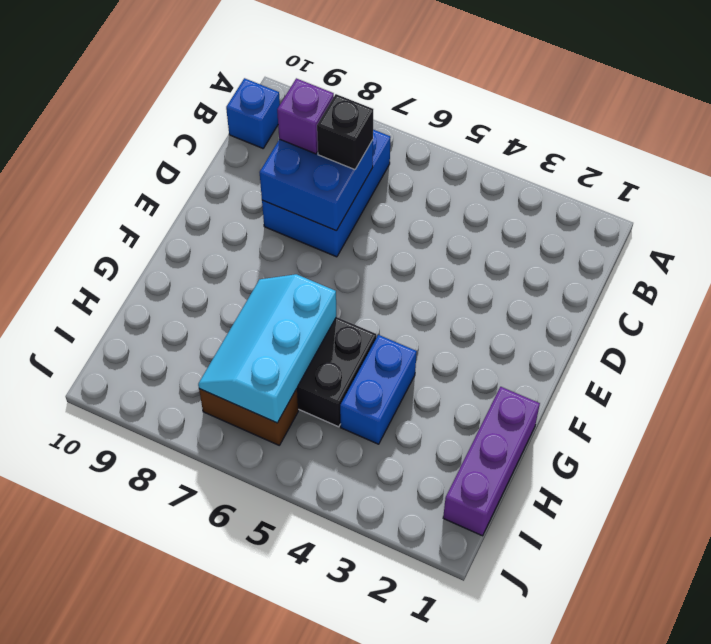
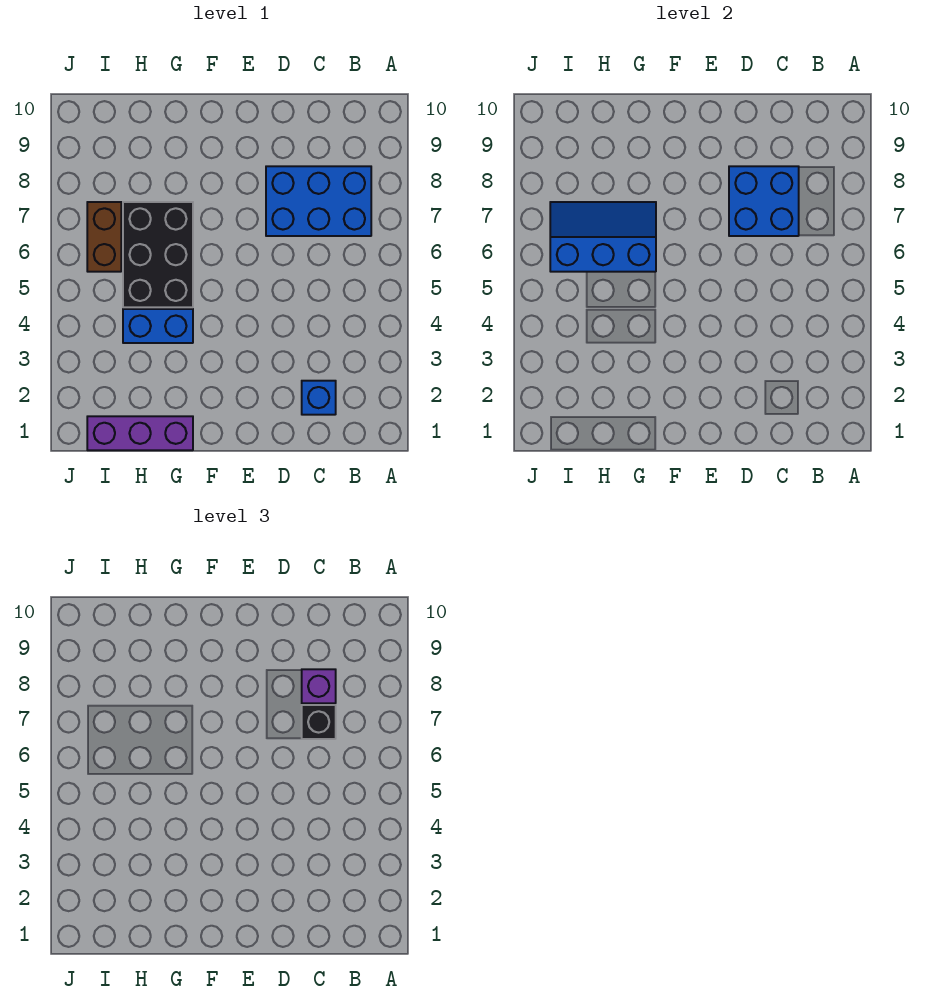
blue 1x1 brick [226,78,280,148] -> blue 1x1 brick moved to [302,381,336,415]
cyan 2x3 slope [198,274,336,423] -> blue 2x3 slope [550,202,656,272]

